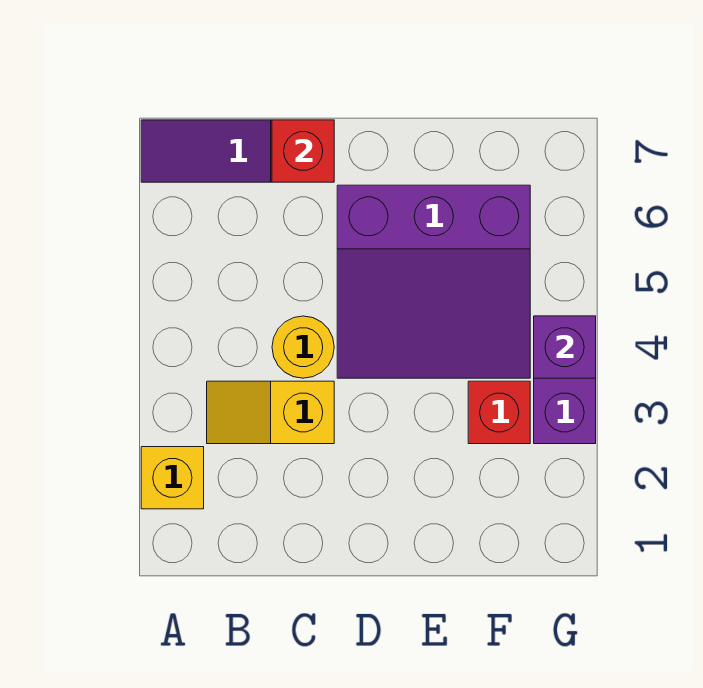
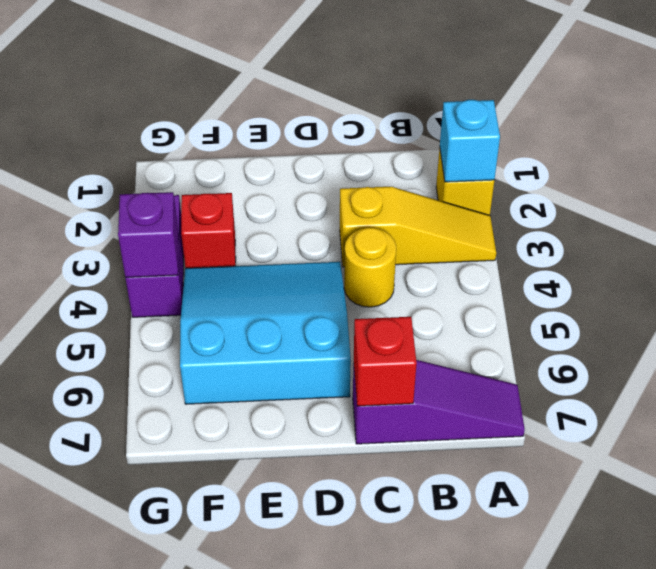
none -> cyan 1x1 brick [440,100,500,182]
yellow 1x2 slope [207,381,334,444] -> yellow 1x3 slope [340,187,496,267]
purple 3x3 slope [337,185,530,378] -> cyan 3x3 slope [180,262,351,404]

